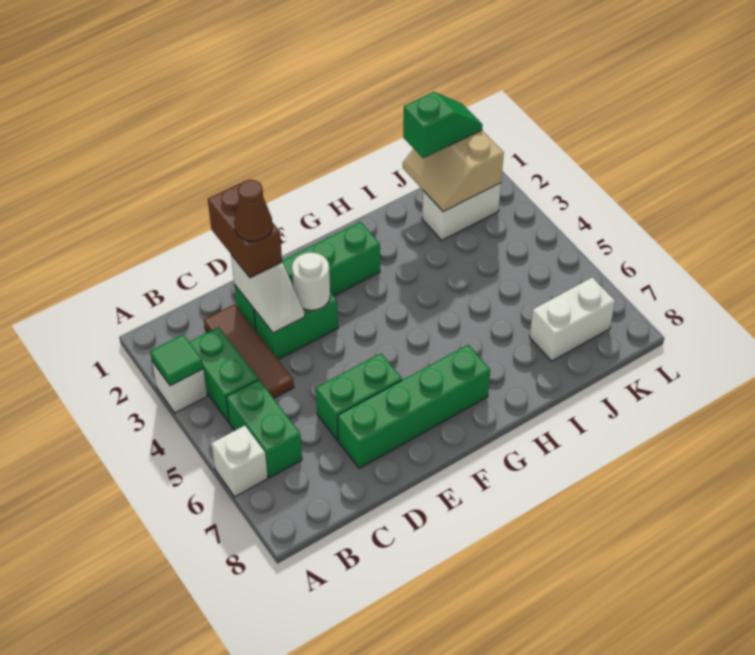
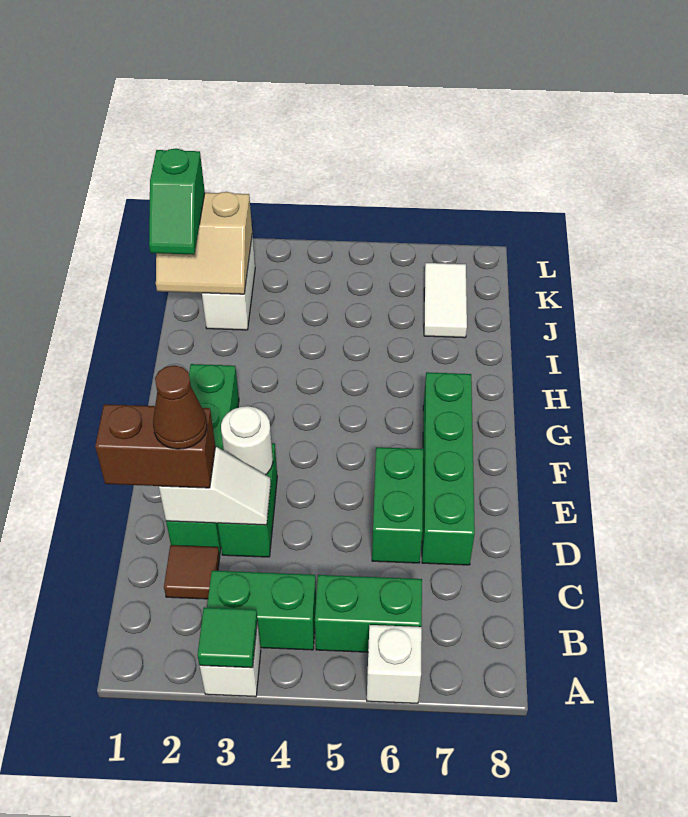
brown 1x3 tile [204,304,294,398] -> brown 1x1 tile [164,545,220,599]
green 1x2 slope [403,92,482,158] -> green 1x2 slope turned to [149,149,205,255]
white 1x2 brick [530,277,615,361] -> white 1x2 tile [424,263,467,338]

